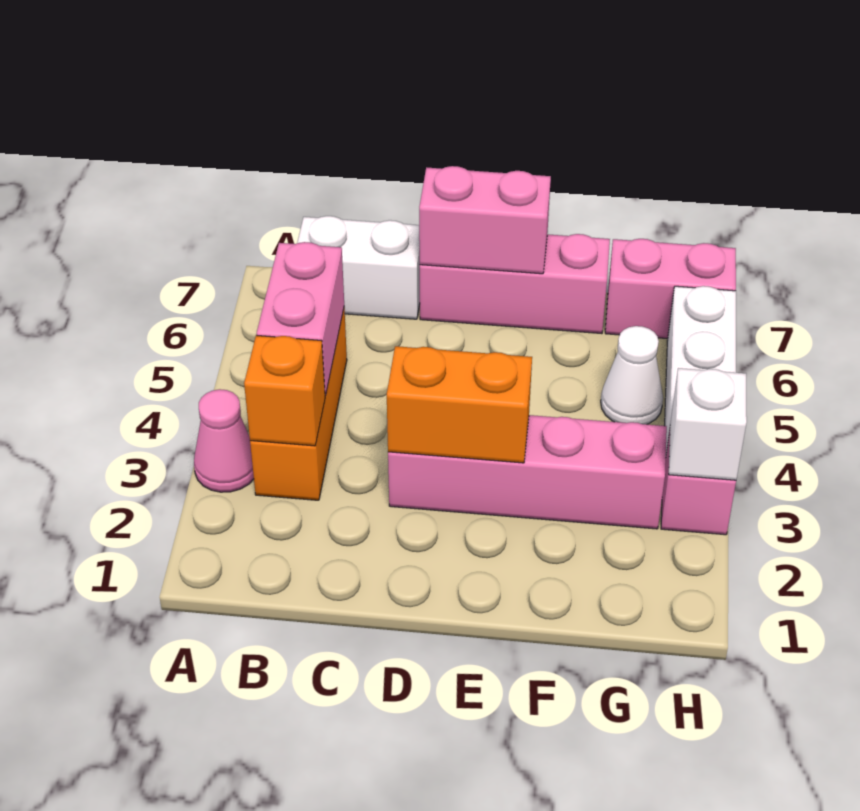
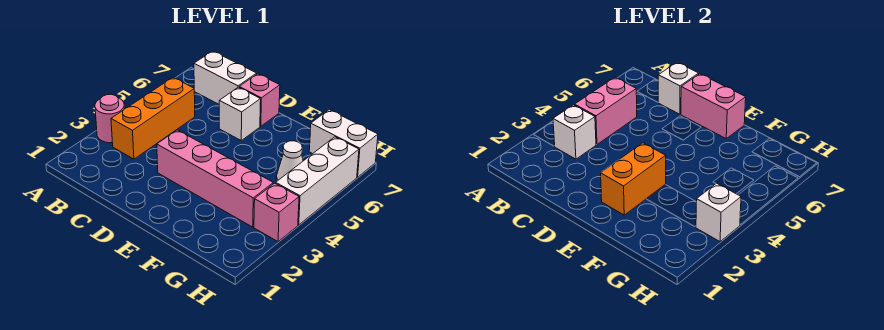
pink 1x1 cone [194,389,254,492] -> pink 1x1 round brick [95,94,124,143]
orange 1x1 brick [244,335,325,446] -> white 1x1 brick [553,105,596,159]
none -> white 1x1 brick [658,62,699,114]
orange 1x2 brick [387,346,532,463] -> orange 1x2 brick turned to [601,143,666,215]
none -> white 1x1 brick [219,87,261,140]
pink 1x3 brick [420,234,610,334] -> pink 1x1 brick [239,74,280,126]
pink 1x2 brick [605,239,736,339] -> white 1x2 brick [309,110,378,177]

